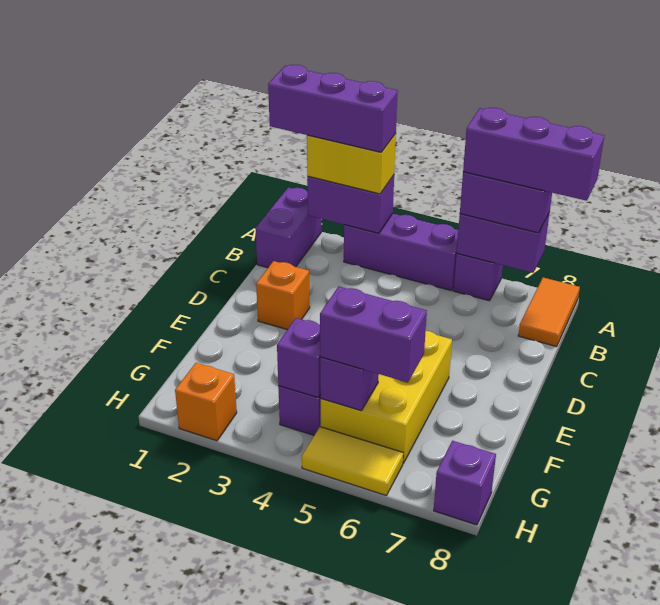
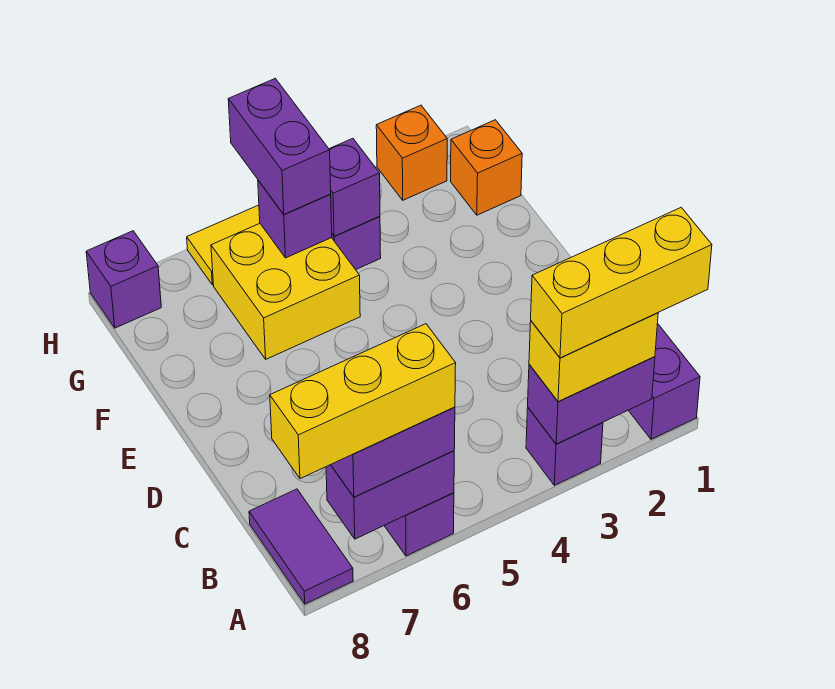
purple 1x3 brick [268,65,398,152] -> yellow 1x3 brick [531,207,712,358]
purple 1x3 brick [344,214,458,291] -> purple 1x1 brick [526,408,603,485]
purple 1x3 brick [463,108,604,201] -> yellow 1x3 brick [270,324,456,479]
orange 1x2 tile [518,277,580,347] -> purple 1x2 tile [249,489,353,604]
orange 1x1 brick [256,261,310,330] -> orange 1x1 brick moved to [451,120,522,215]
yellow 2x3 brick [321,331,452,463] -> yellow 2x2 brick [211,224,360,359]
purple 1x2 brick [320,286,427,382] -> purple 1x2 brick turned to [228,79,331,214]

